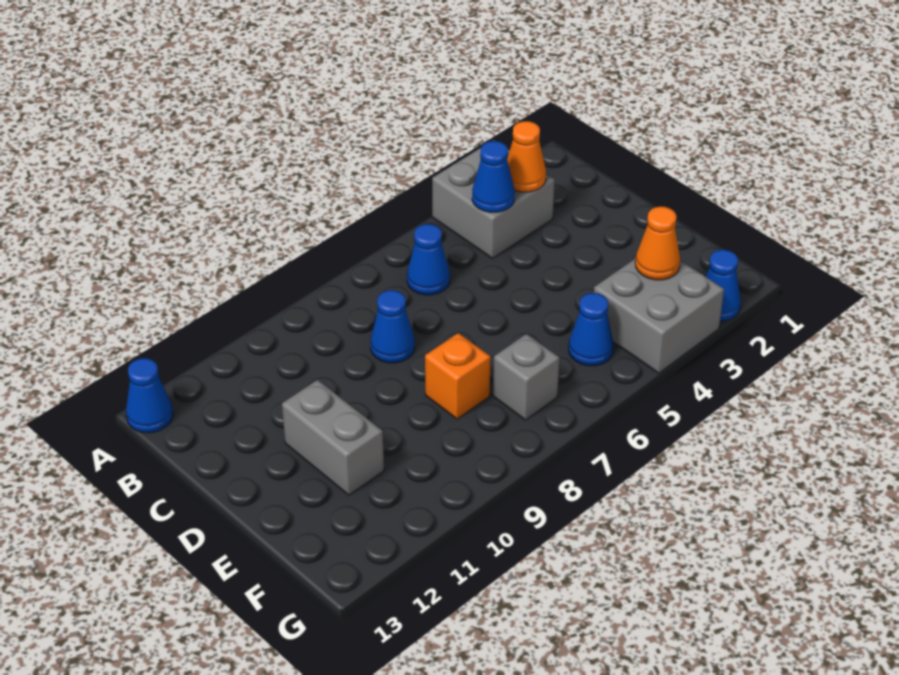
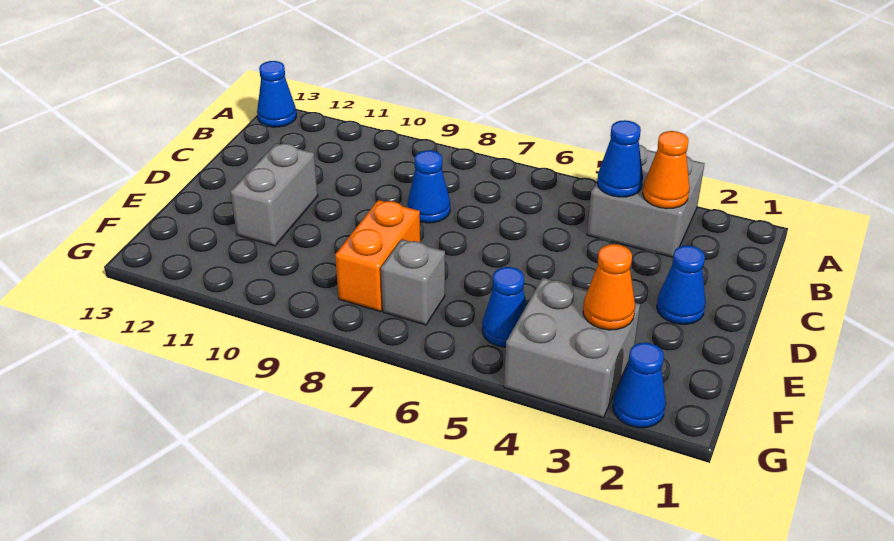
blue 1x1 cone [407,224,450,295] -> blue 1x1 cone moved to [657,245,705,324]
orange 1x1 brick [425,333,491,419] -> orange 1x2 brick [335,200,420,312]

